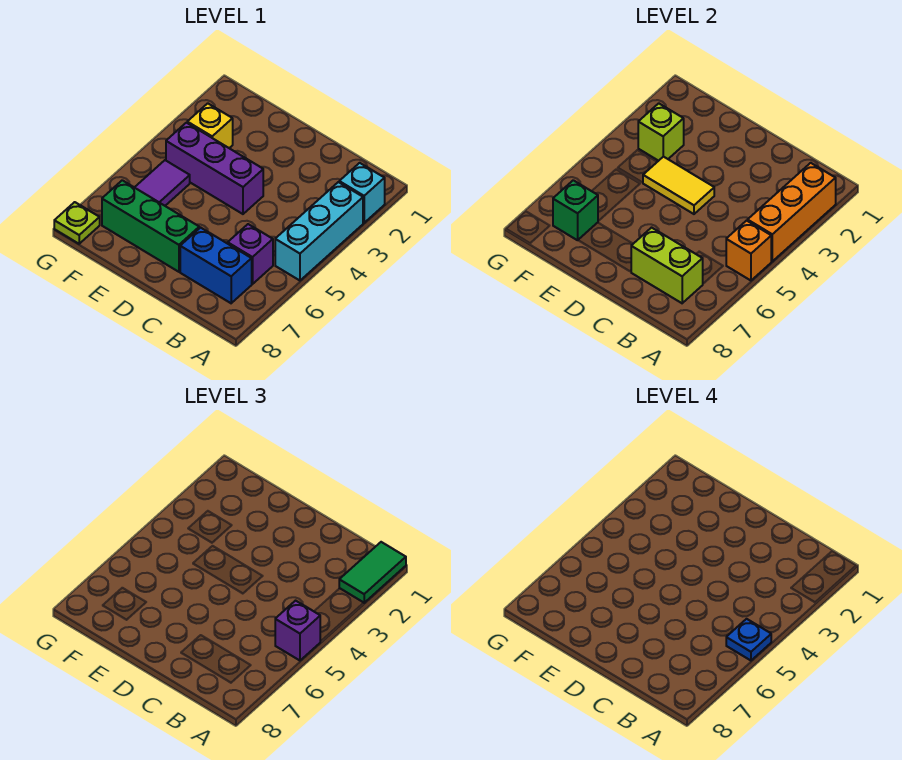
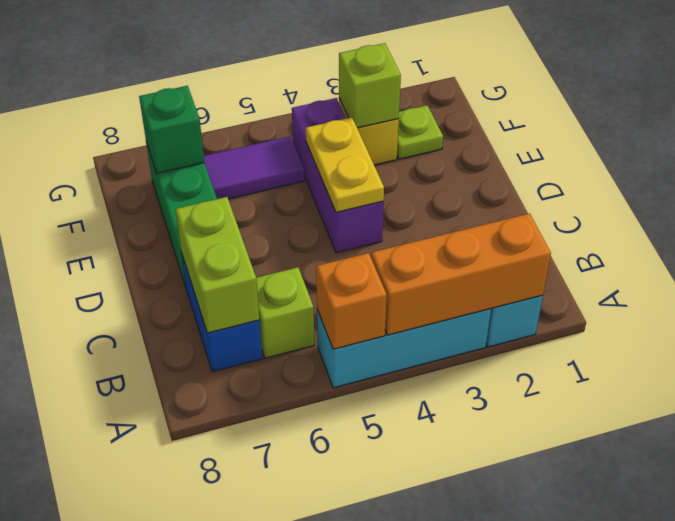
green 1x2 tile [339,542,406,603] -> none
purple 1x1 brick [275,601,321,661] -> none
blue 1x1 plate [726,619,771,661] -> none
purple 1x1 brick [228,224,273,284] -> lime 1x1 brick [256,267,314,358]
yellow 1x2 tile [643,156,714,214] -> yellow 1x2 plate [306,117,384,212]
lime 1x1 plate [54,202,100,244] -> lime 1x1 plate moved to [397,105,443,159]

